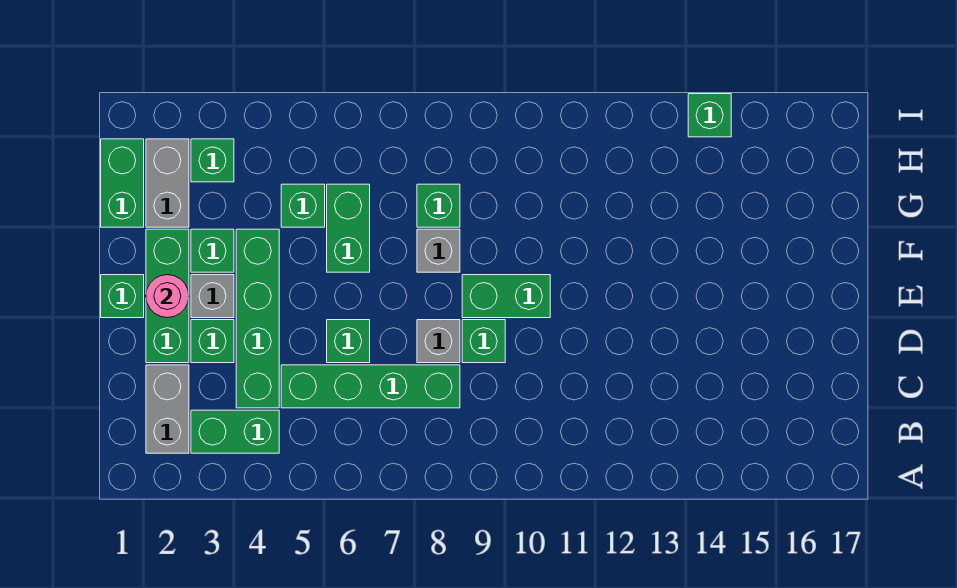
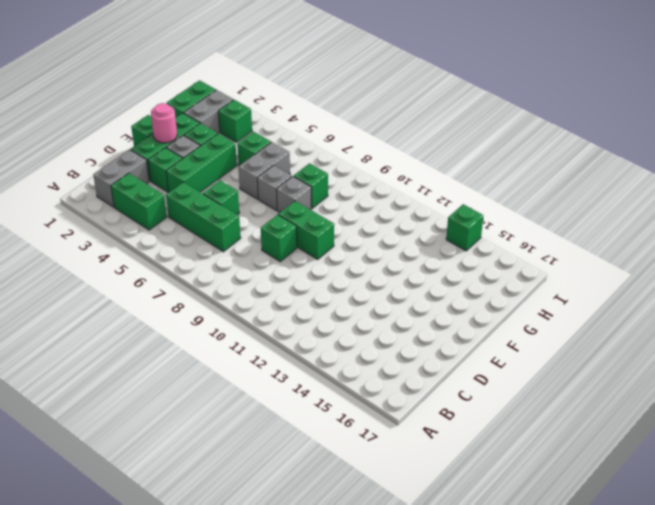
green 1x4 brick [236,229,279,408] -> green 1x3 brick [166,133,237,192]
green 1x4 brick [281,365,460,408] -> green 1x3 brick [166,182,241,252]
grey 1x1 brick [417,320,460,363] -> grey 1x1 brick moved to [257,165,292,210]
green 1x2 brick [327,184,370,272] -> grey 1x2 brick [238,142,290,199]

